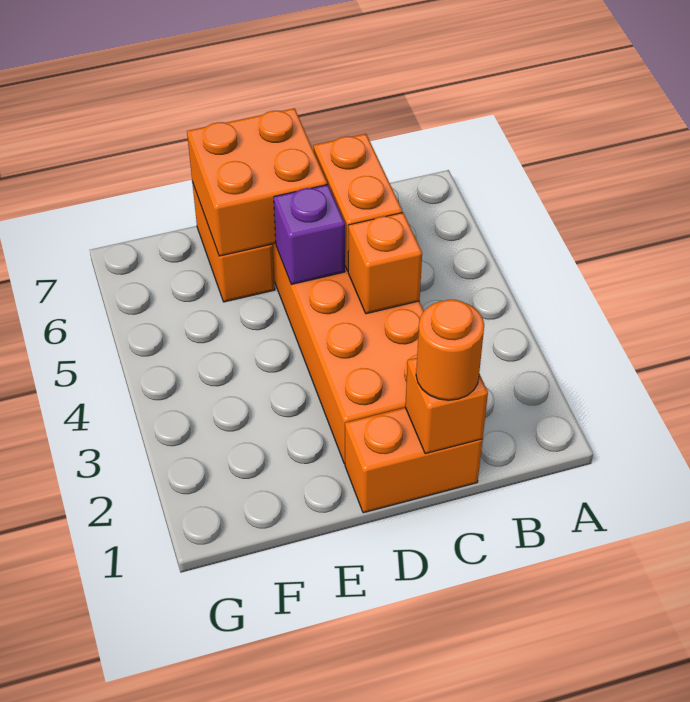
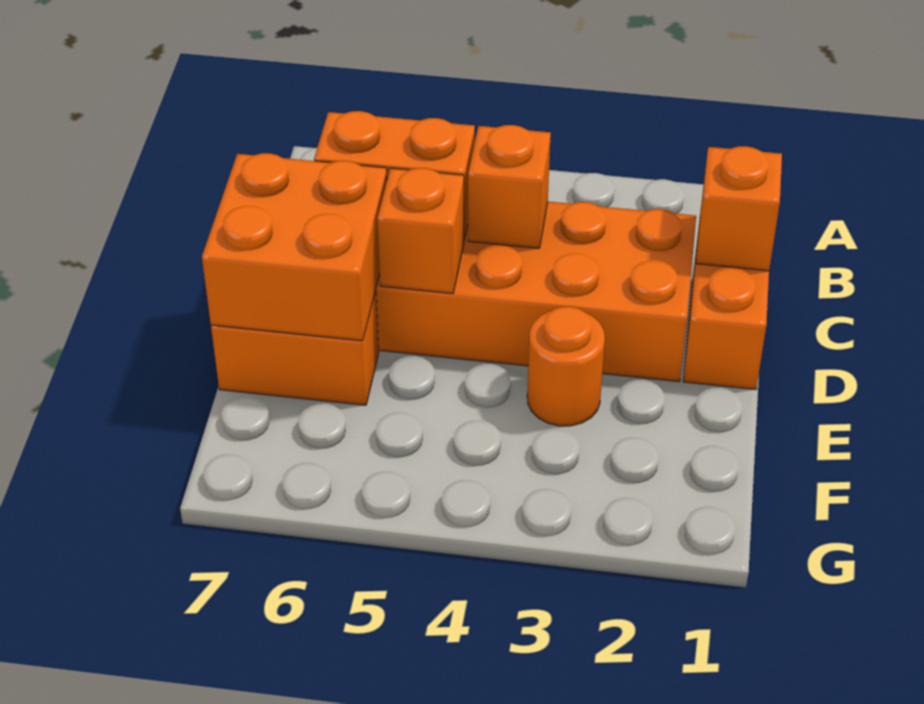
orange 1x1 round brick [416,300,484,400] -> orange 1x1 round brick moved to [527,306,605,426]
purple 1x1 brick [274,185,345,284] -> orange 1x1 brick [377,168,464,293]

